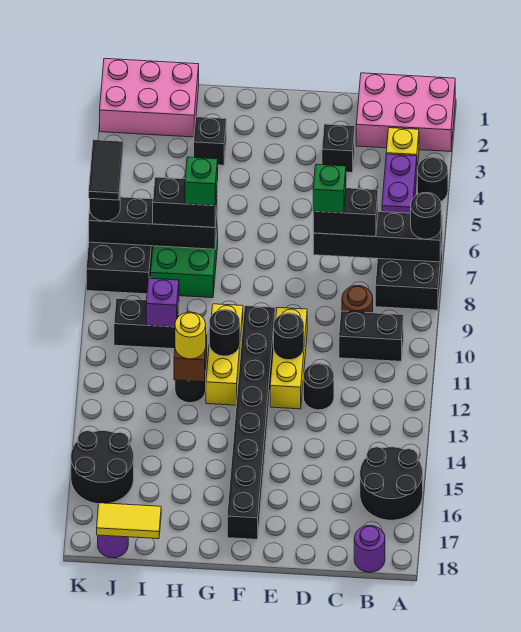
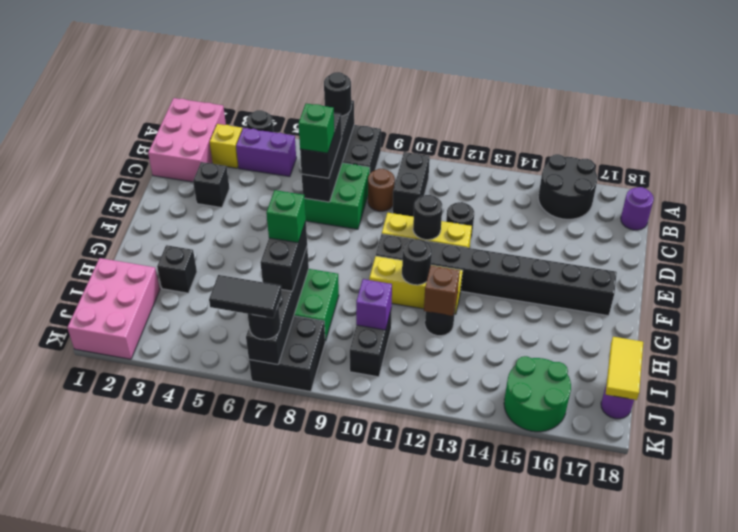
none -> green 2x2 brick [304,163,370,229]
yellow 1x1 round brick [175,312,206,359] -> none
black 2x2 round brick [71,431,134,504] -> green 2x2 round brick [504,356,571,432]

